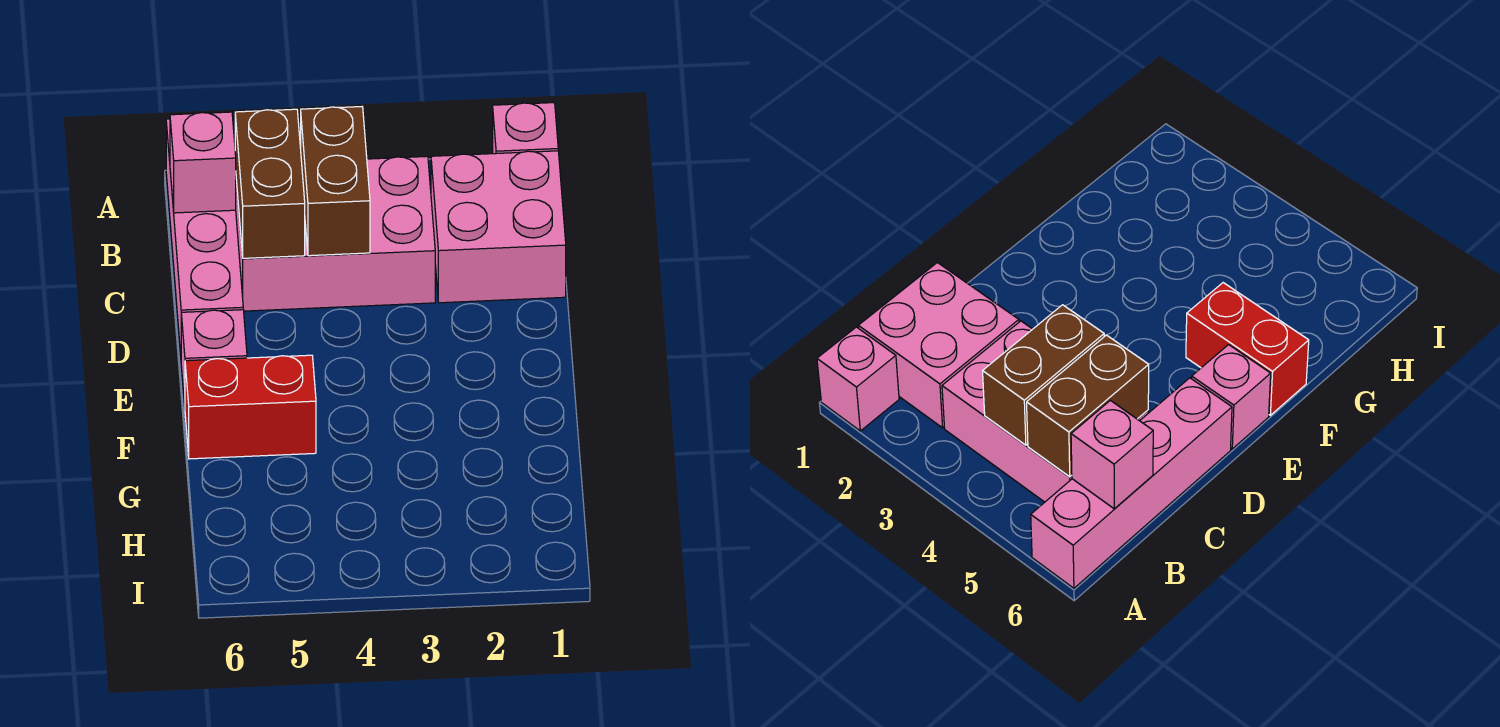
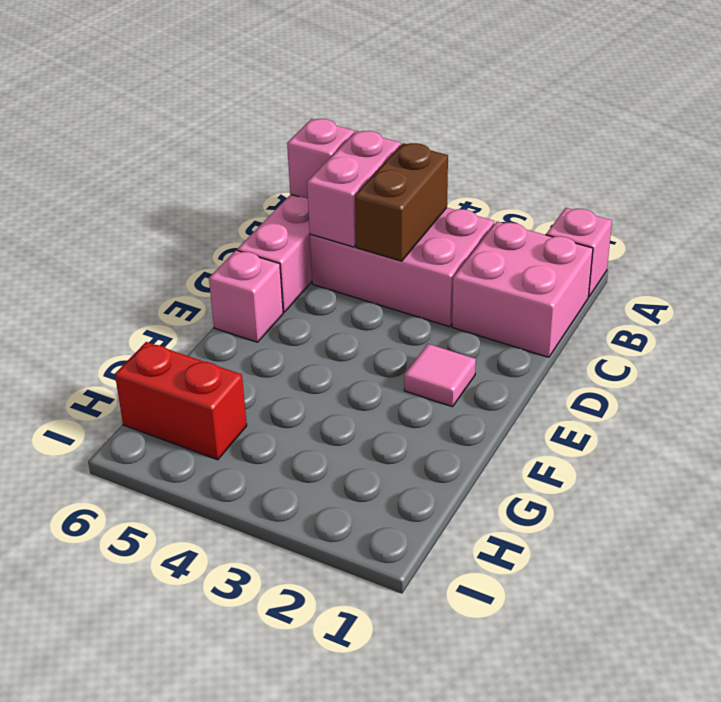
brown 1x2 brick [235,109,305,258] -> pink 1x2 brick [307,131,401,247]
none -> pink 1x1 tile [404,344,476,407]
red 1x2 brick [185,355,316,459] -> red 1x2 brick moved to [115,342,247,460]

